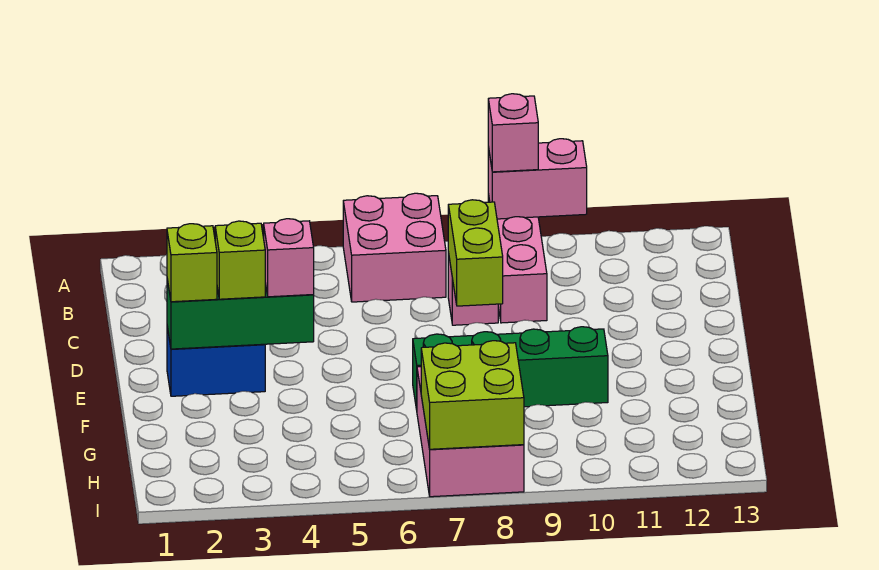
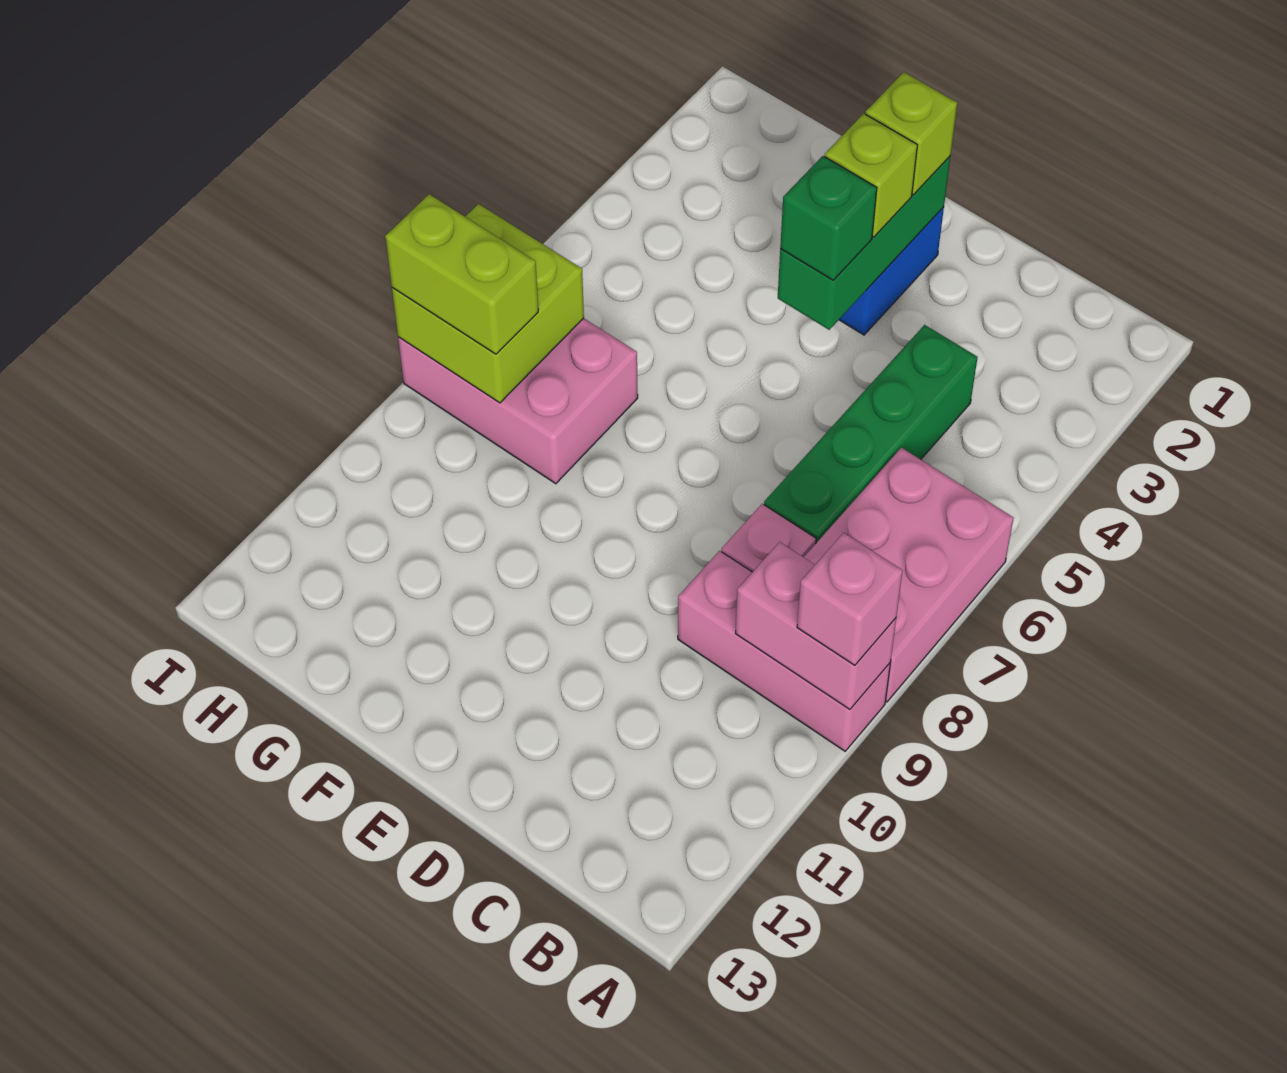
pink 2x2 brick [343,193,446,302] -> pink 2x3 brick [804,448,1014,702]
pink 1x2 brick [488,139,587,219] -> pink 1x2 brick turned to [735,542,896,709]
lime 1x2 brick [448,200,503,306] -> lime 1x2 brick moved to [385,194,538,354]
pink 1x1 brick [264,219,314,297] -> green 1x1 brick [780,156,877,280]
green 1x4 brick [413,327,608,410] -> green 1x4 brick moved to [764,325,978,543]

